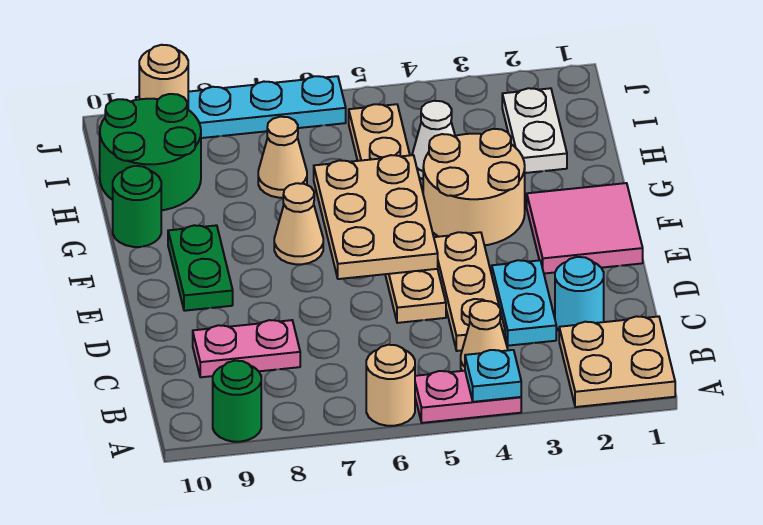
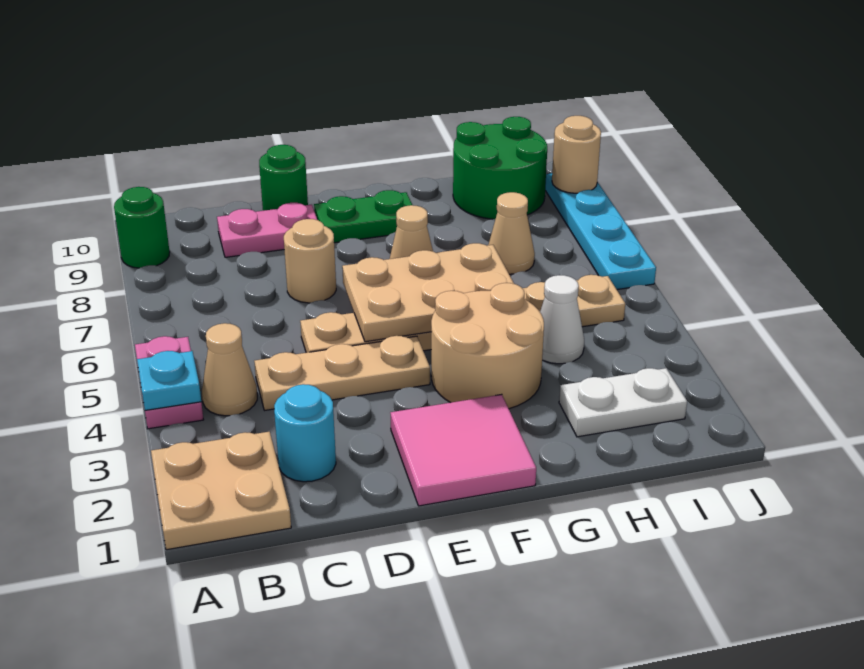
tan 1x1 round brick [366,345,415,426] -> tan 1x1 round brick moved to [284,219,336,303]
cyan 1x2 plate [492,260,556,346] -> none
pink 1x2 plate [193,320,300,377] -> pink 1x2 plate turned to [217,203,317,257]
green 1x1 round brick [113,166,161,247] -> green 1x1 round brick moved to [259,145,308,211]

